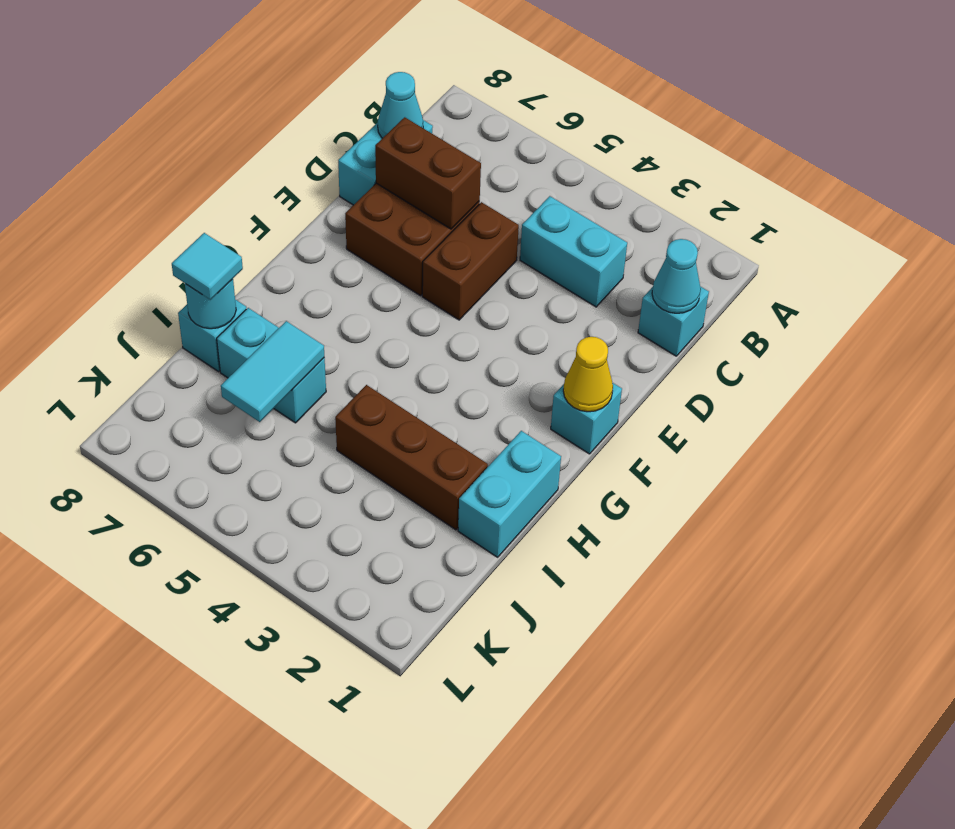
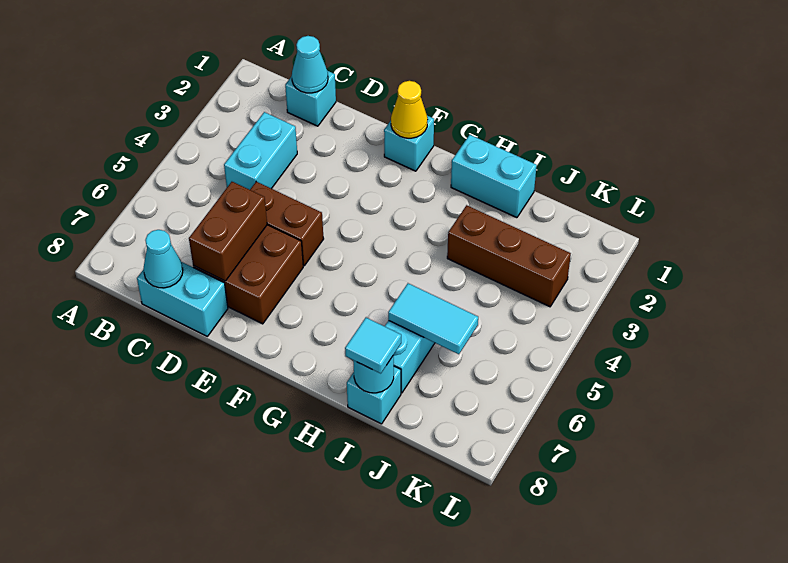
brown 1x3 brick [335,385,488,530] -> brown 1x3 brick turned to [447,205,571,307]

